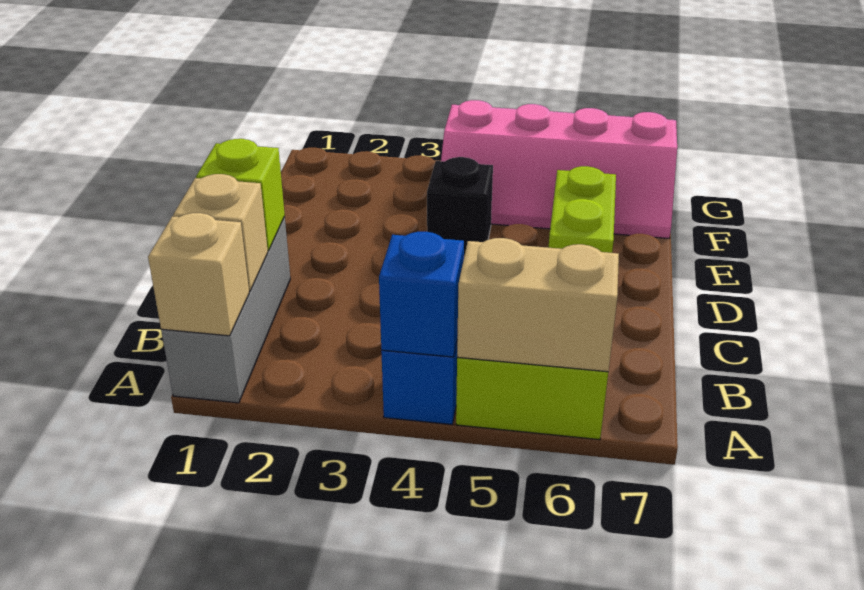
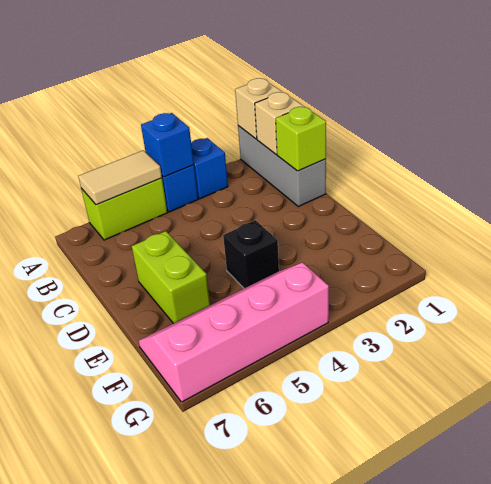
none -> blue 1x1 brick [191,138,228,199]
tan 1x2 brick [457,238,619,372] -> tan 1x2 tile [78,150,162,205]

